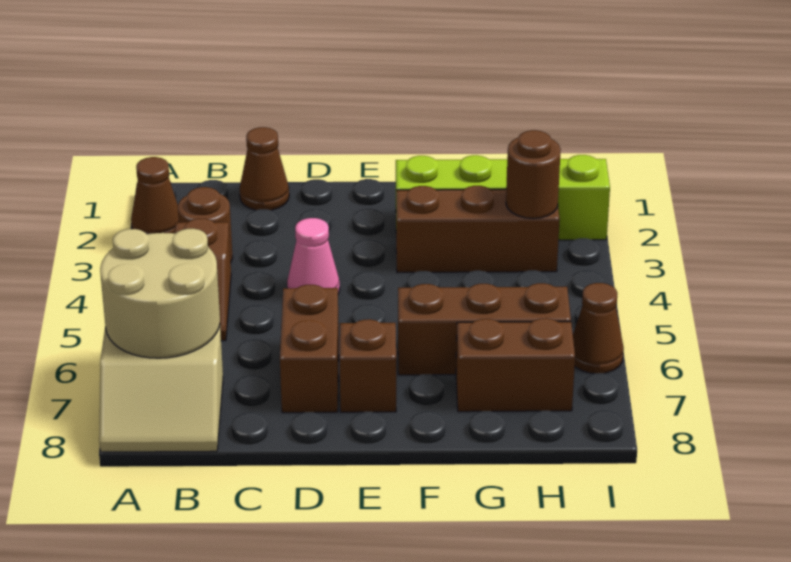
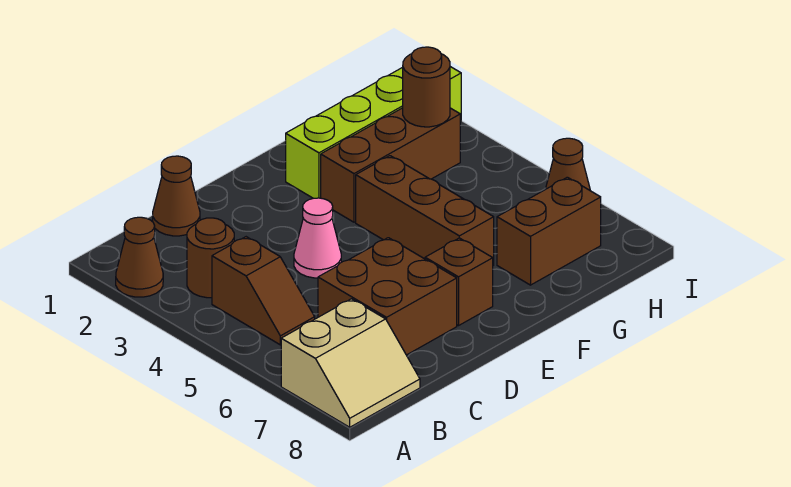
tan 2x2 round brick [100,229,220,358] -> none
brown 1x2 brick [280,285,339,413] -> brown 2x2 brick [318,238,457,355]
brown 1x3 brick [398,283,571,375] -> brown 1x3 brick turned to [356,156,494,265]

